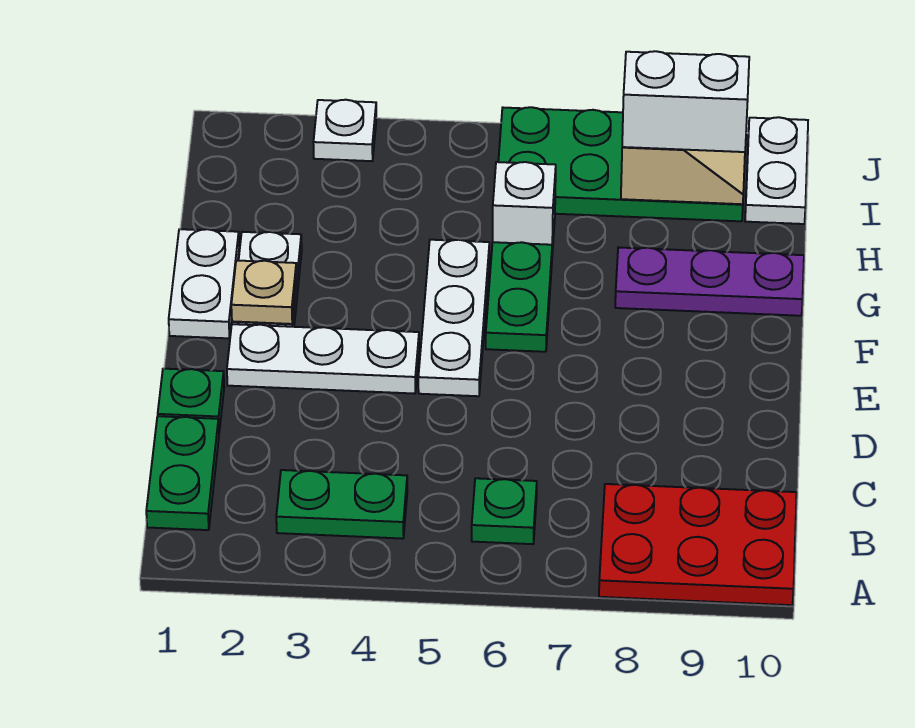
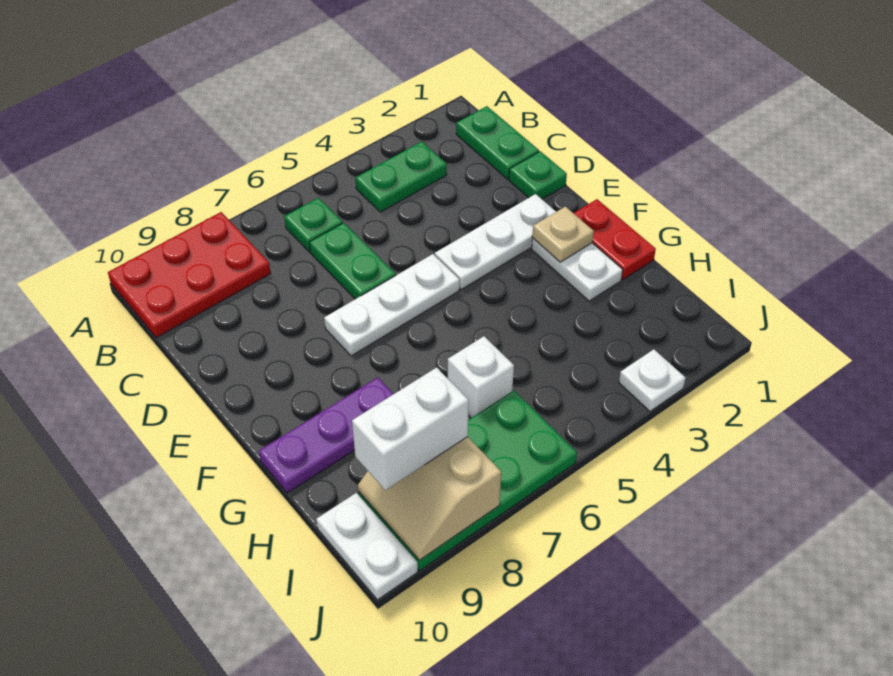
white 1x3 plate [418,240,489,396] -> white 1x3 plate turned to [324,254,460,356]
white 1x2 plate [169,229,239,338] -> red 1x2 plate [574,199,656,280]
green 1x2 plate [486,242,552,352] -> green 1x2 plate moved to [309,223,396,299]

